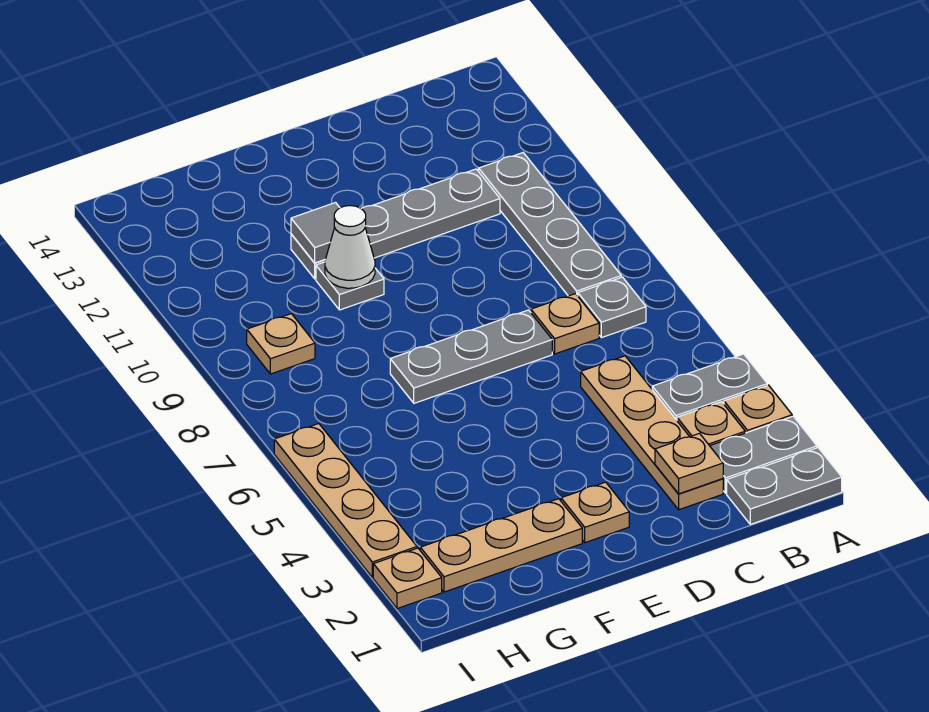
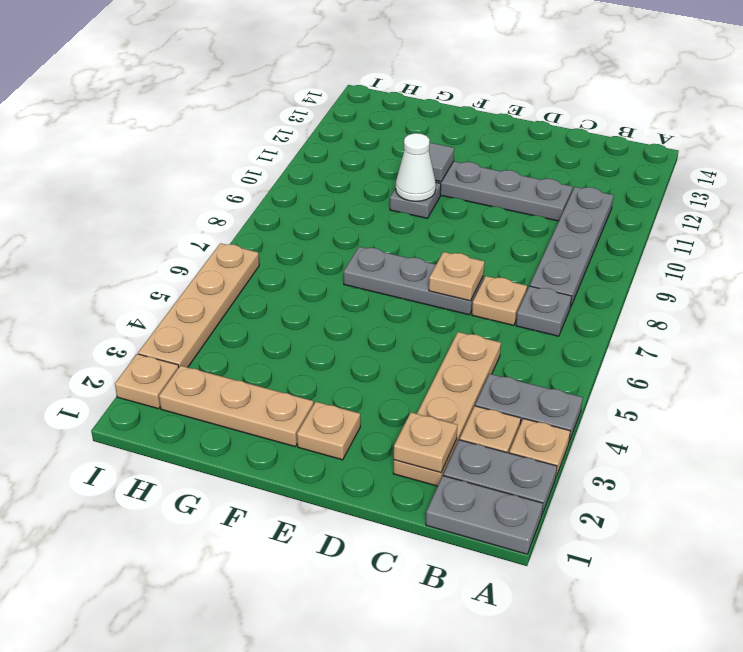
tan 1x1 plate [247,314,315,374] -> tan 1x1 plate moved to [429,252,484,301]

